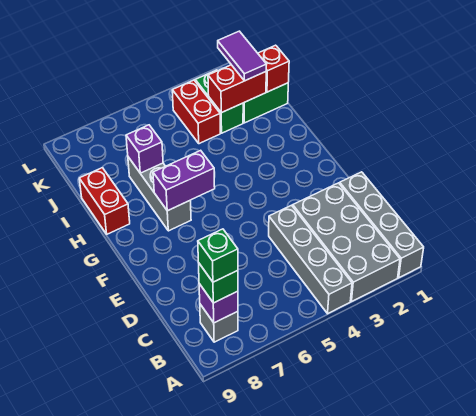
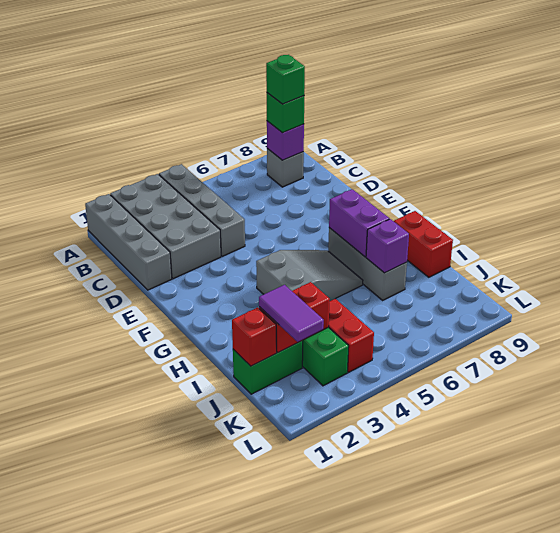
none -> grey 2x3 slope [256,250,363,301]
purple 1x2 brick [153,150,215,211] -> purple 1x2 brick turned to [329,189,389,257]

